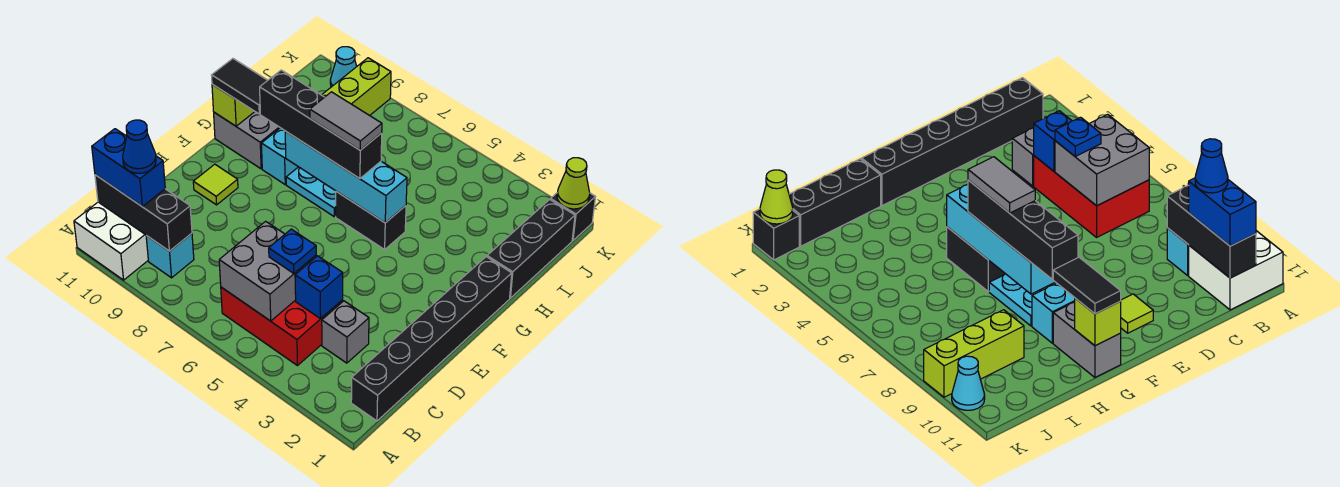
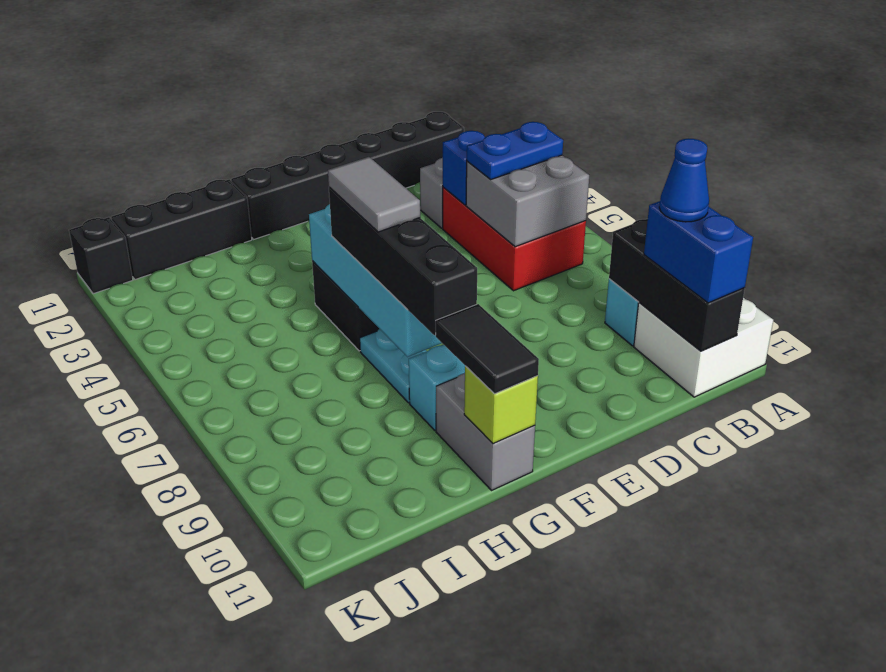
blue 1x1 plate [269,229,316,273] -> blue 1x2 plate [467,122,563,179]
lime 1x1 tile [193,164,238,205] -> none
lime 1x3 brick [322,58,391,116] -> none
lime 1x1 cone [557,158,590,209] -> none
cyan 1x1 cone [330,47,357,87] -> none

